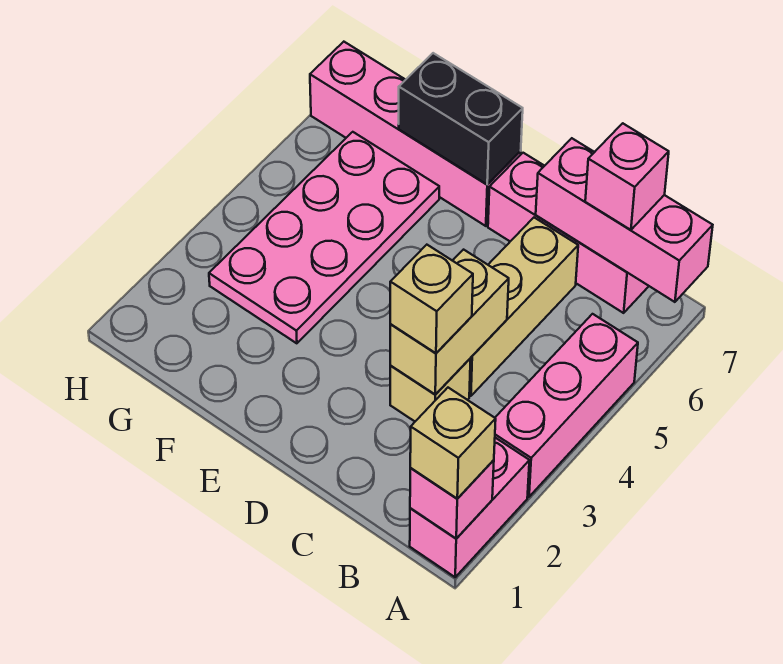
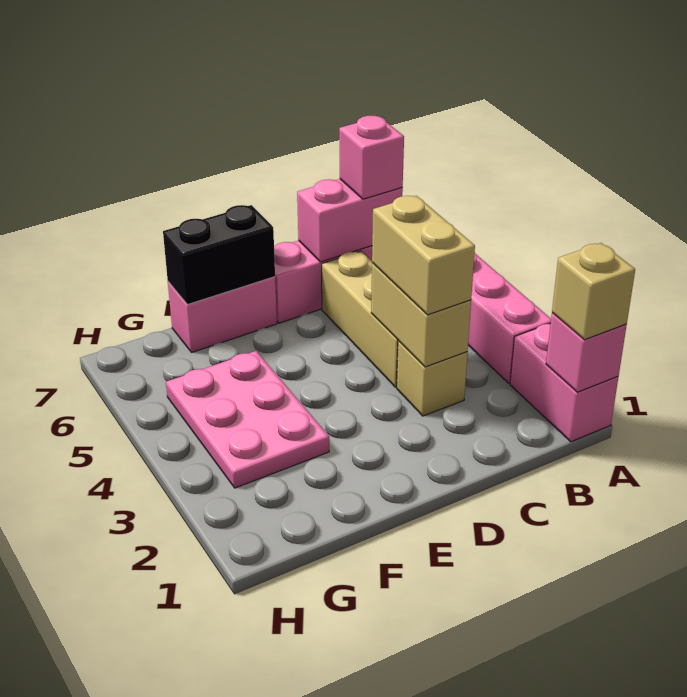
pink 1x3 brick [536,138,713,302] -> pink 1x2 brick [297,179,403,262]
tan 1x1 brick [390,245,473,353] -> tan 1x2 brick [372,196,475,315]
pink 1x4 brick [310,42,521,226] -> pink 1x2 brick [168,277,277,353]
pink 2x4 plate [209,132,439,343] -> pink 2x3 plate [166,351,329,488]

